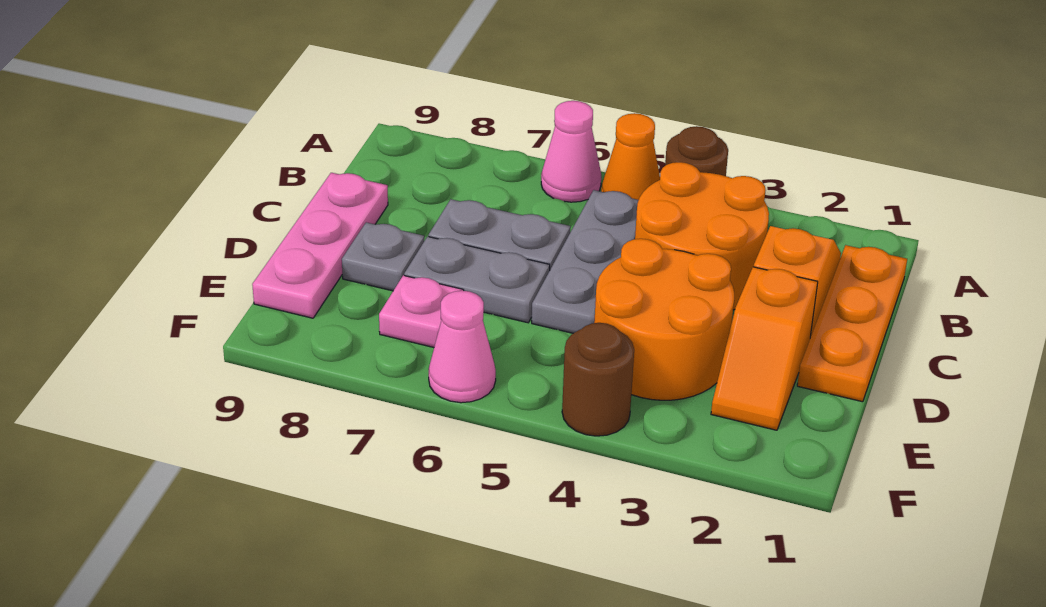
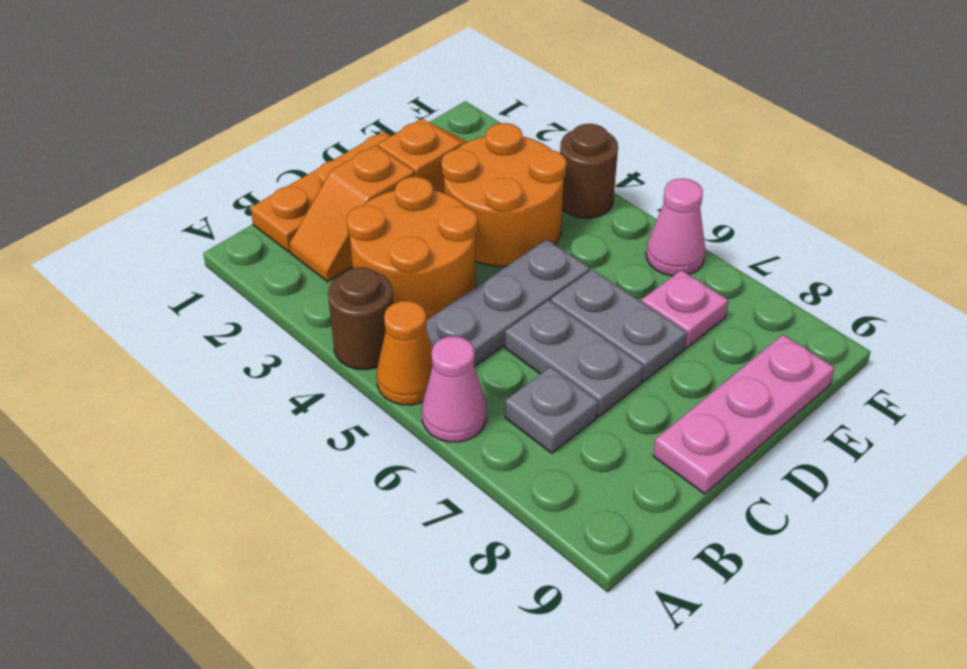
grey 1x1 plate [342,222,424,291] -> grey 1x1 plate moved to [505,367,598,453]

